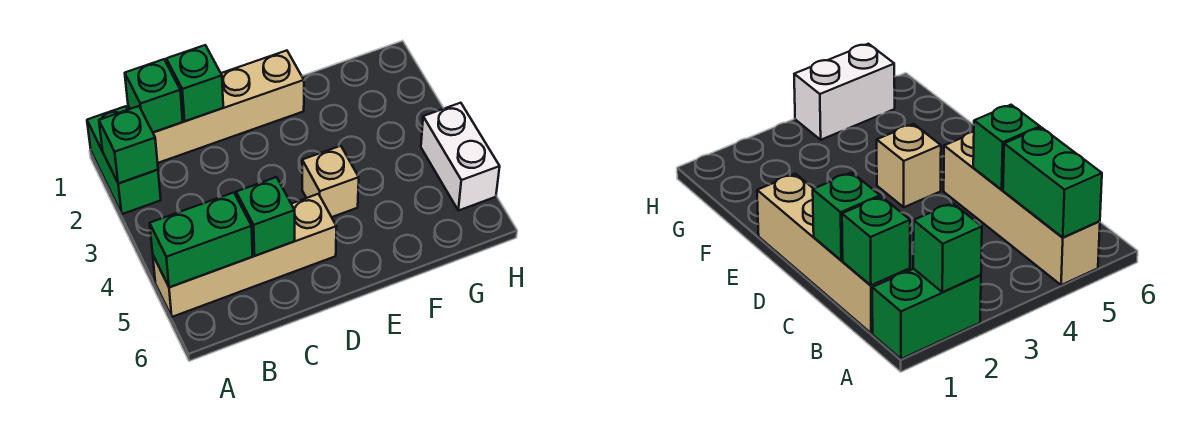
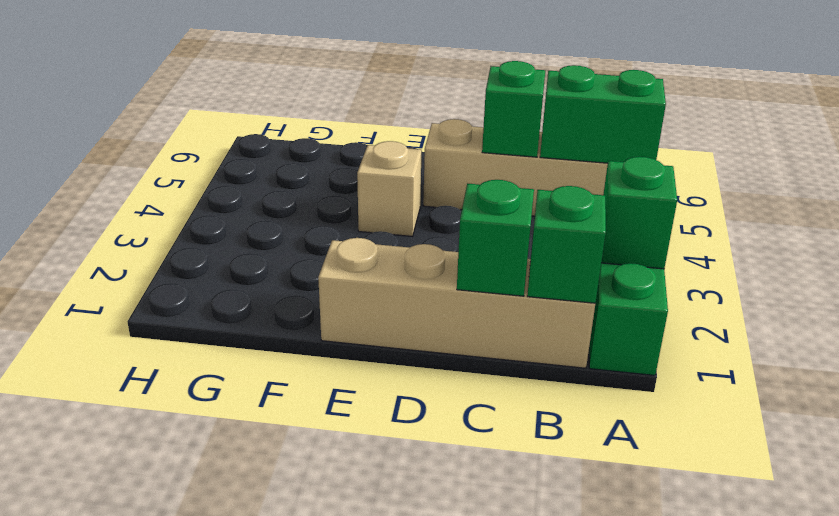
white 1x2 brick [421,103,500,211] -> none

